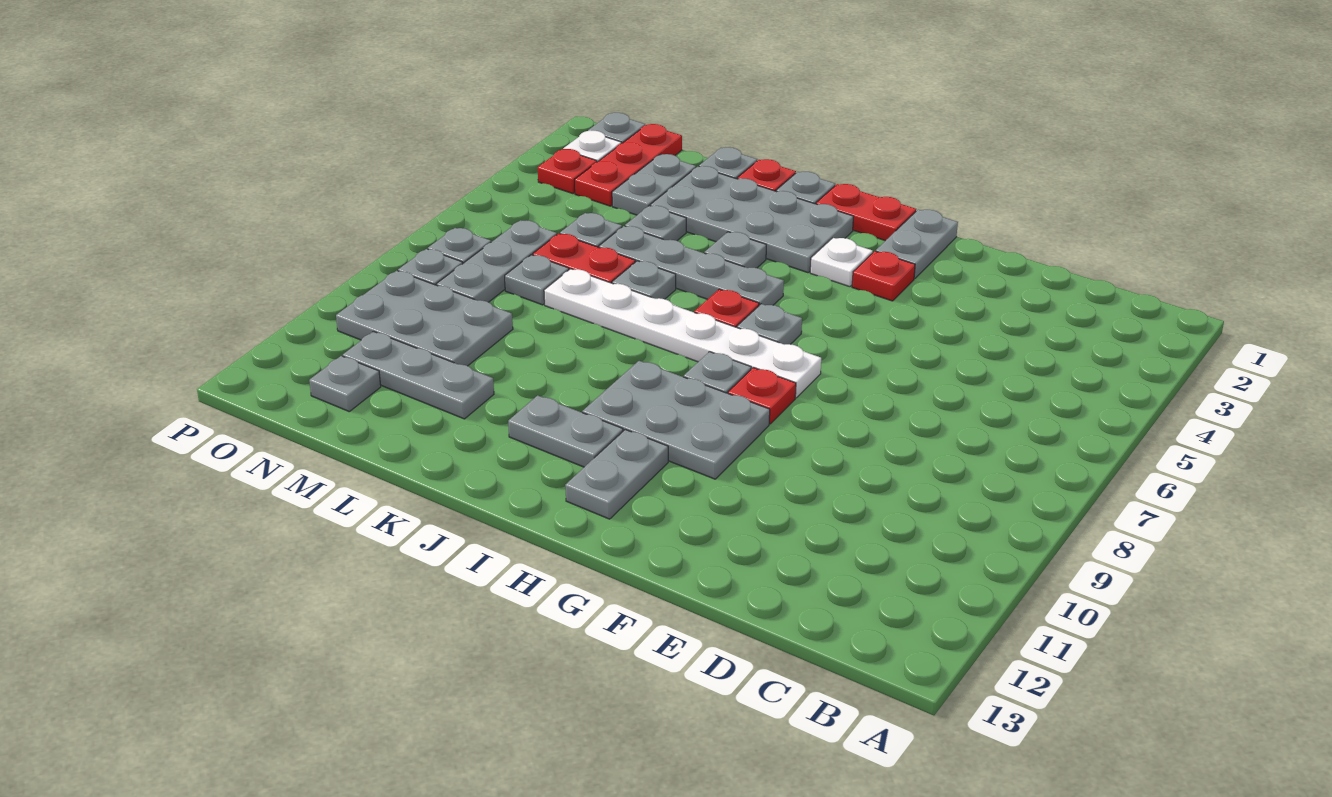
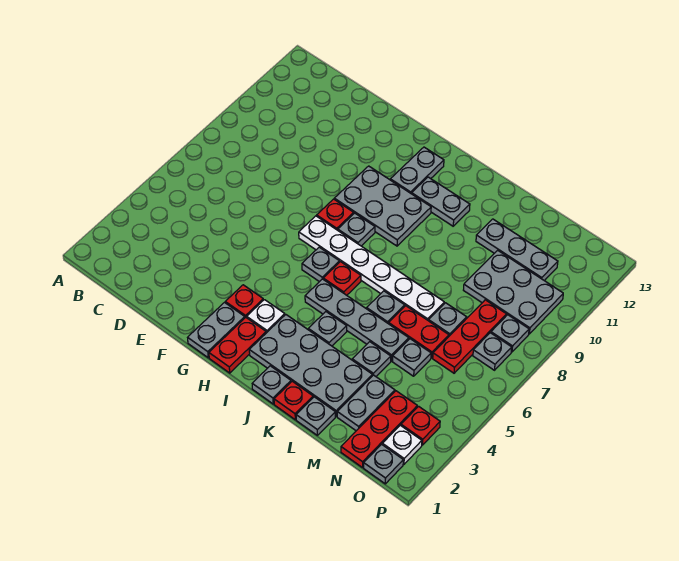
red 1x2 plate [816,184,916,241] -> red 1x2 plate turned to [209,317,266,373]
grey 1x3 plate [436,220,557,302] -> red 1x3 plate [433,300,507,373]
grey 1x1 plate [309,356,381,411] -> none

